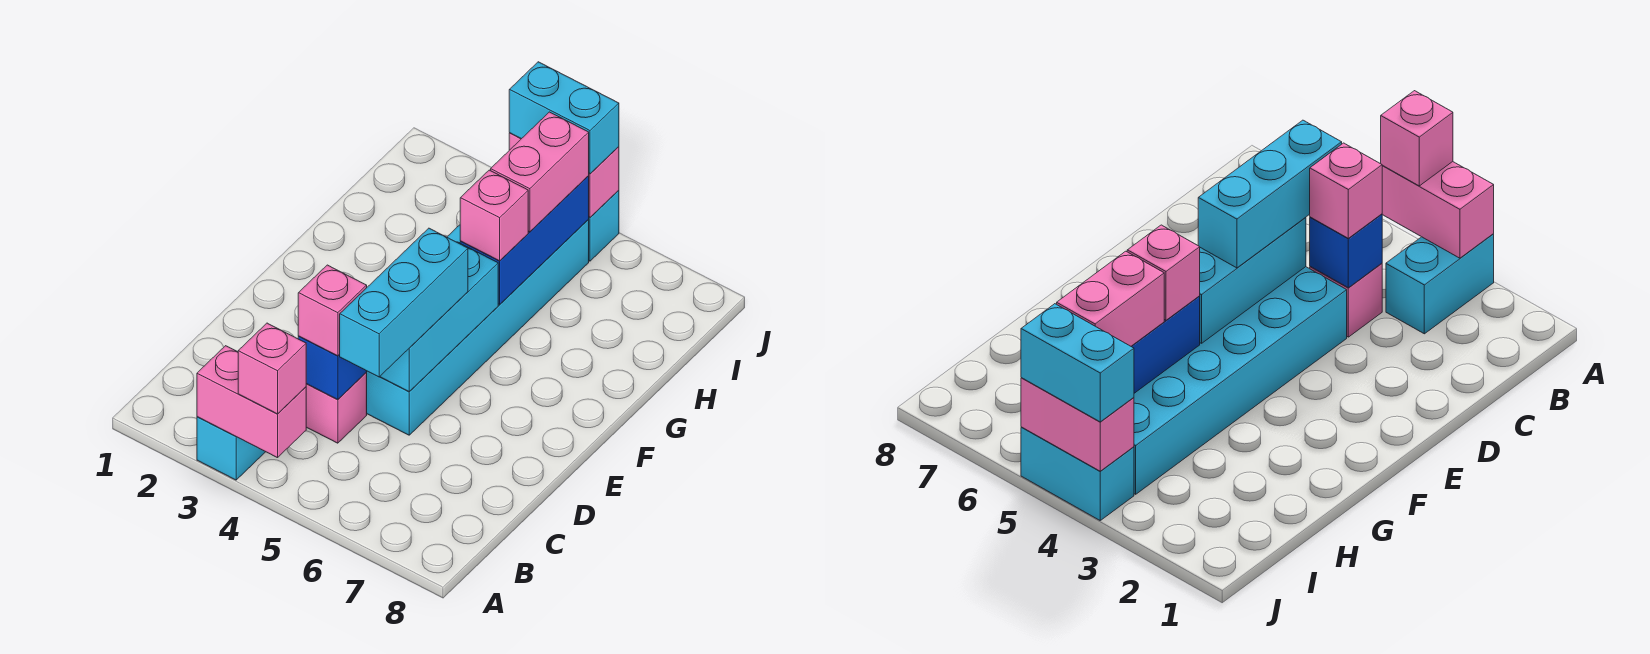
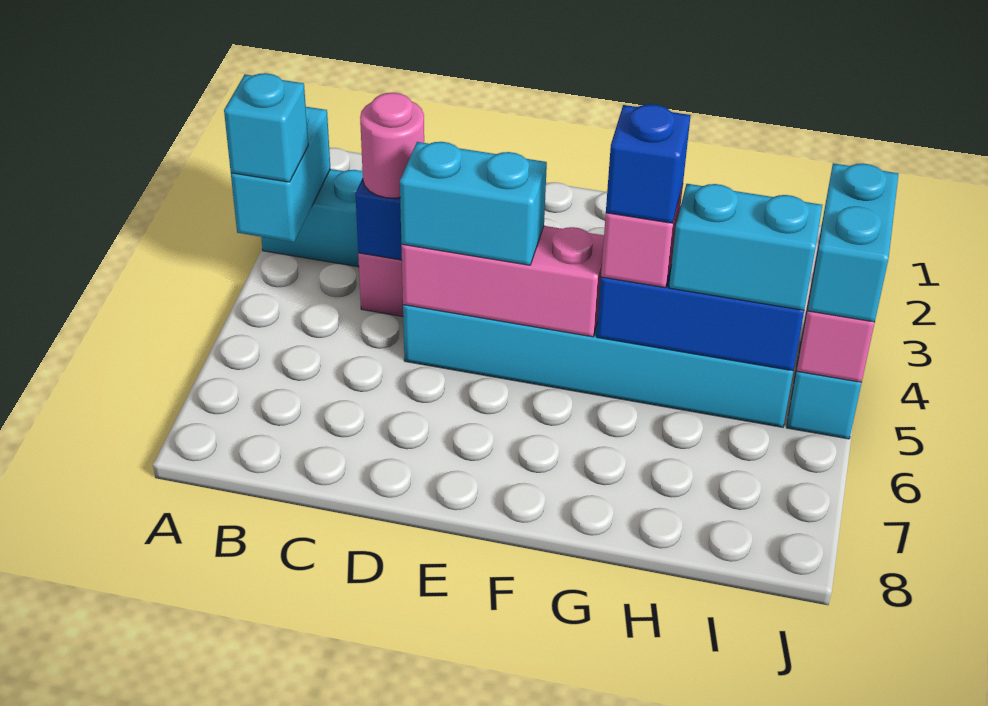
pink 1x2 brick [197,346,306,458] -> cyan 1x2 brick [231,107,330,242]
pink 1x1 brick [238,323,306,414] -> cyan 1x1 brick [224,73,308,182]
pink 1x1 brick [298,265,367,356] -> pink 1x1 round brick [360,93,424,198]
cyan 1x3 brick [340,228,468,377] -> cyan 1x2 brick [400,142,547,265]
cyan 1x3 brick [380,243,498,392] -> pink 1x3 brick [401,226,604,337]
none -> blue 1x1 brick [606,104,691,223]
pink 1x2 brick [491,112,589,232] -> cyan 1x2 brick [669,184,822,310]

